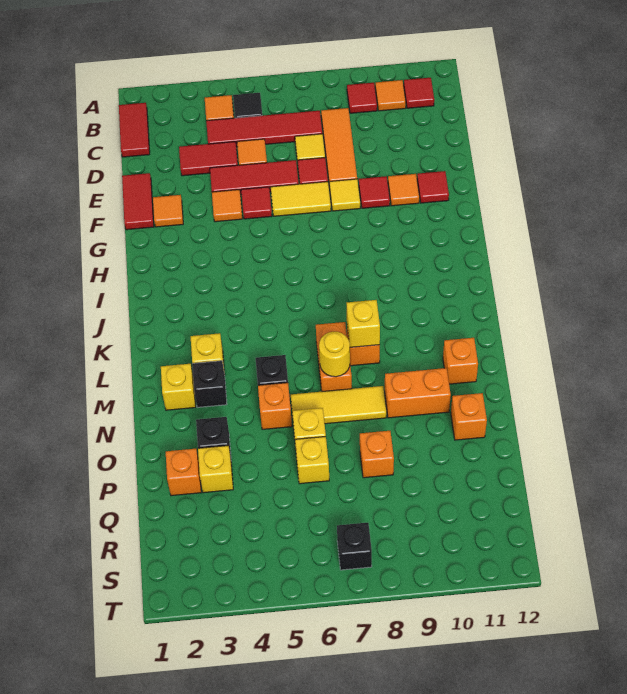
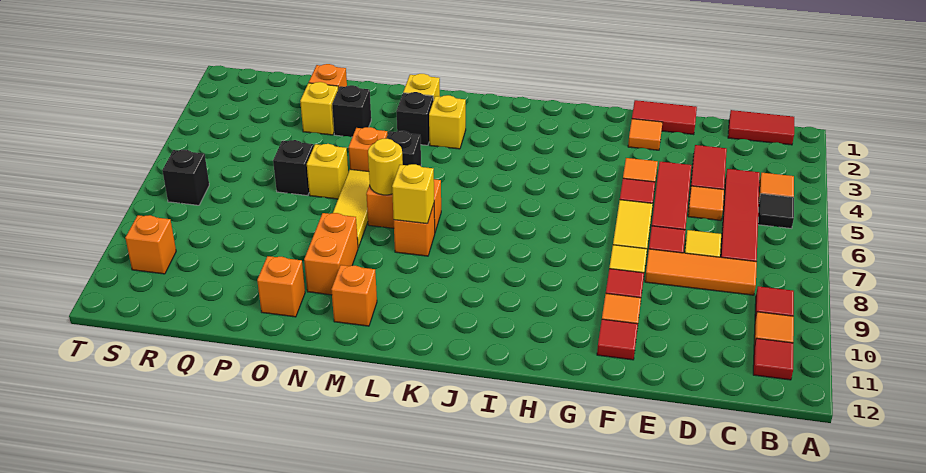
yellow 1x1 brick [295,437,329,484] -> black 1x1 brick [273,140,314,196]
orange 1x1 brick [360,431,394,478] -> orange 1x1 brick moved to [125,215,176,274]

